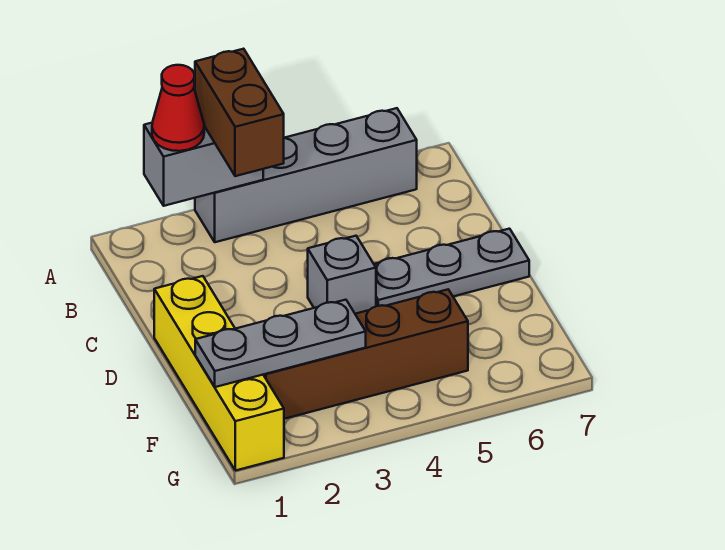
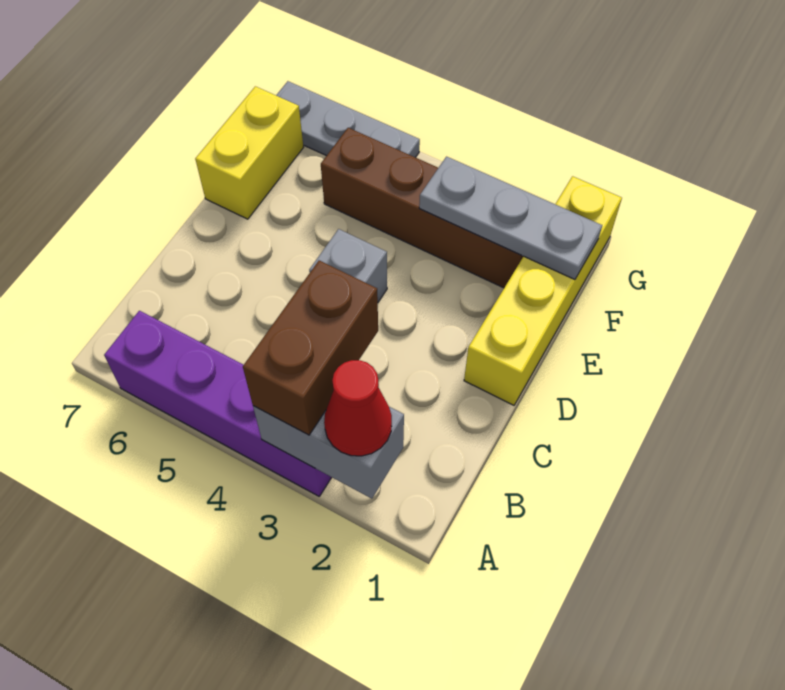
grey 1x4 brick [195,108,417,242] -> purple 1x4 brick [104,311,332,496]
grey 1x3 plate [374,229,529,306] -> grey 1x3 plate moved to [276,81,420,157]
none -> yellow 1x2 brick [195,86,303,219]

